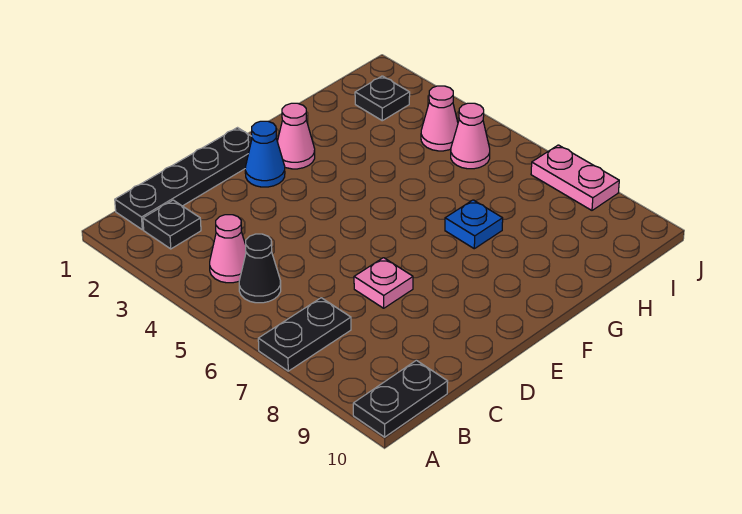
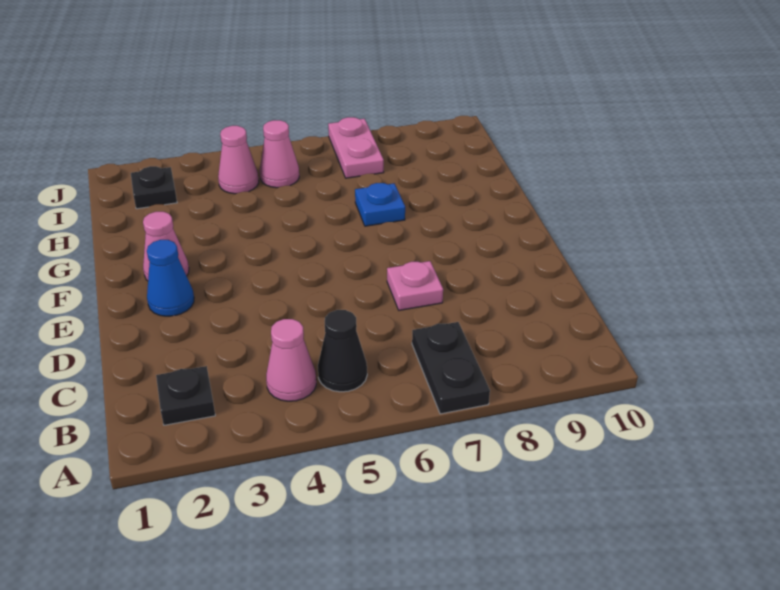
black 1x2 plate [353,360,448,437] -> none
black 1x4 plate [115,128,252,230] -> none
pink 1x2 plate [531,145,619,210] -> pink 1x2 plate turned to [328,117,384,178]

